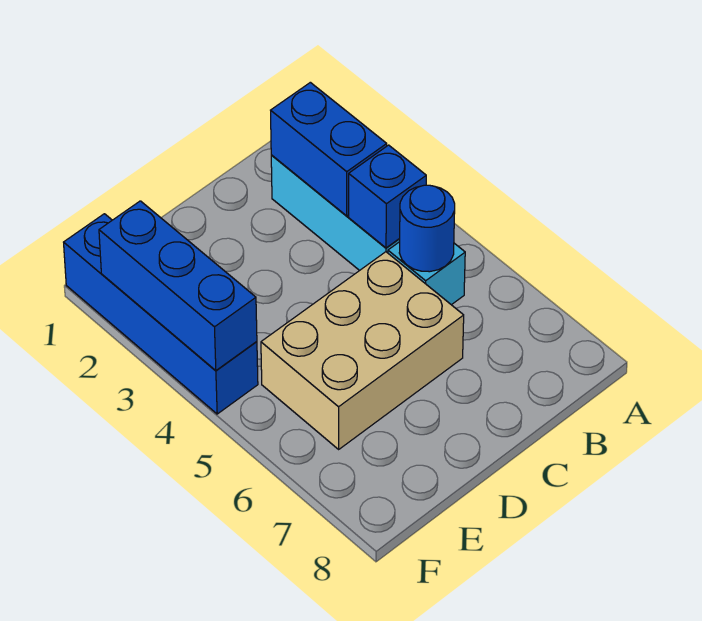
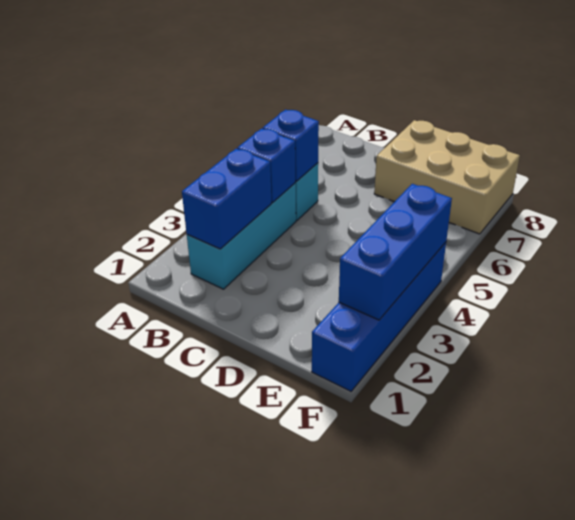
blue 1x1 round brick [399,185,455,272] -> blue 1x1 brick [263,110,319,181]
tan 2x3 brick [261,252,464,449] -> tan 2x3 brick moved to [374,120,520,234]

